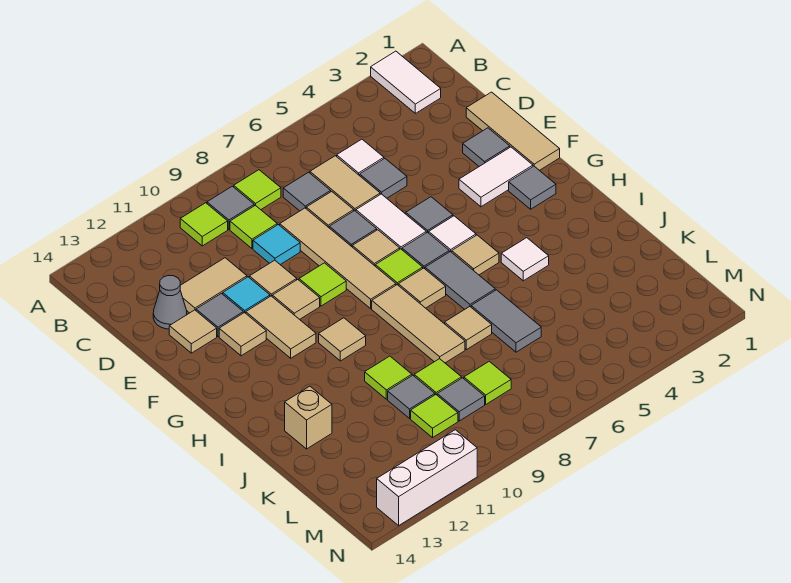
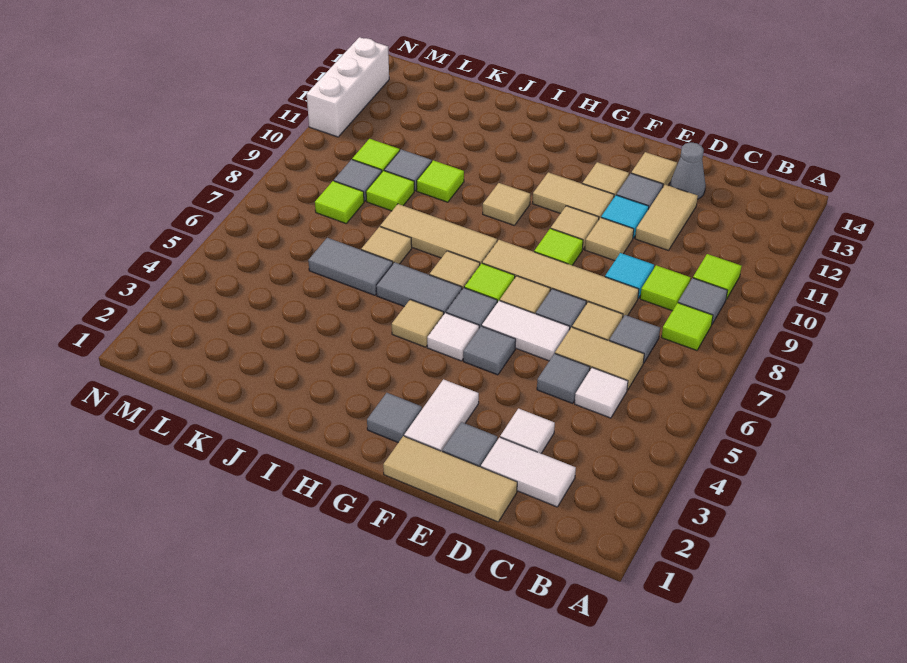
white 1x2 tile [371,51,441,113] -> white 1x2 tile moved to [481,437,576,507]
white 1x1 tile [501,238,549,281] -> white 1x1 tile moved to [500,409,555,453]
tan 1x1 brick [285,386,332,449] -> none

